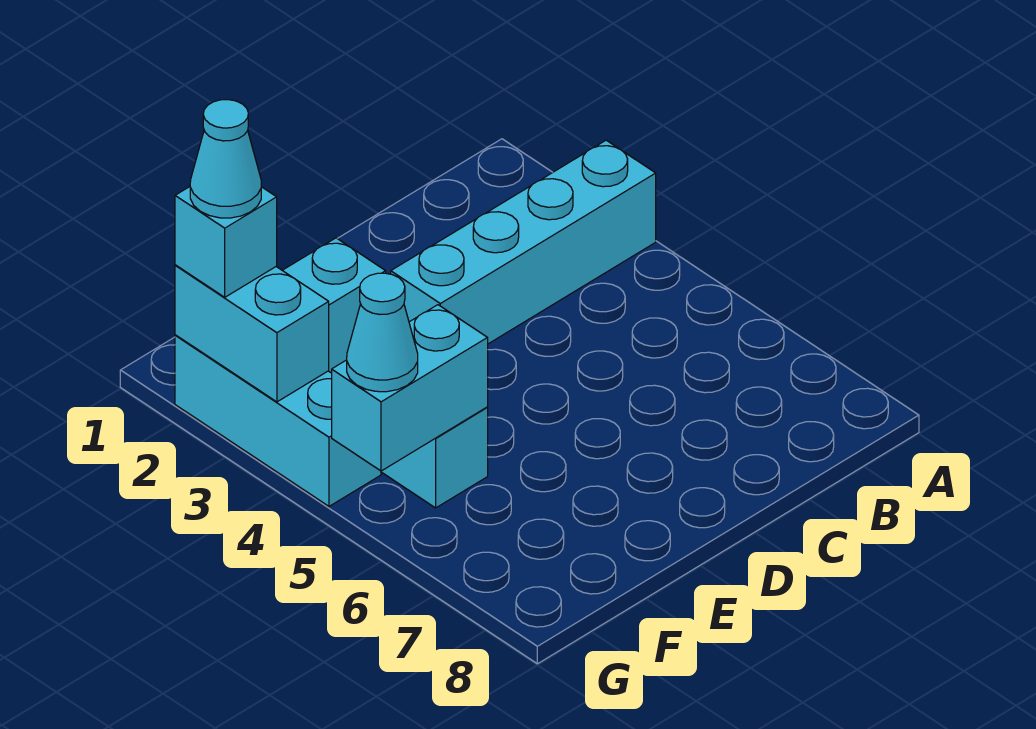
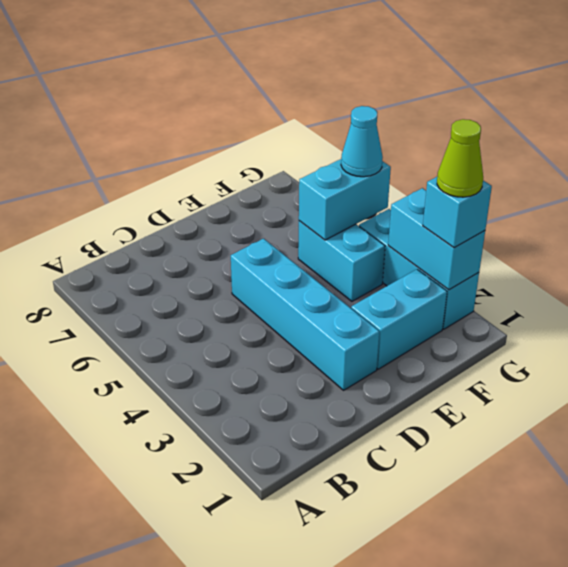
cyan 1x4 brick [391,140,656,344] -> cyan 1x4 brick turned to [231,239,379,390]
cyan 1x1 cone [190,100,261,218] -> lime 1x1 cone [437,119,483,197]

